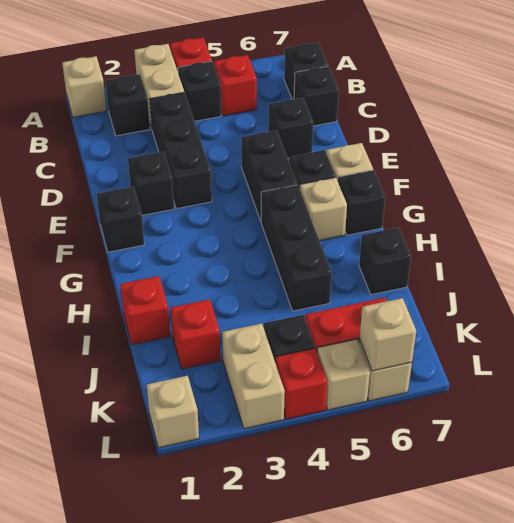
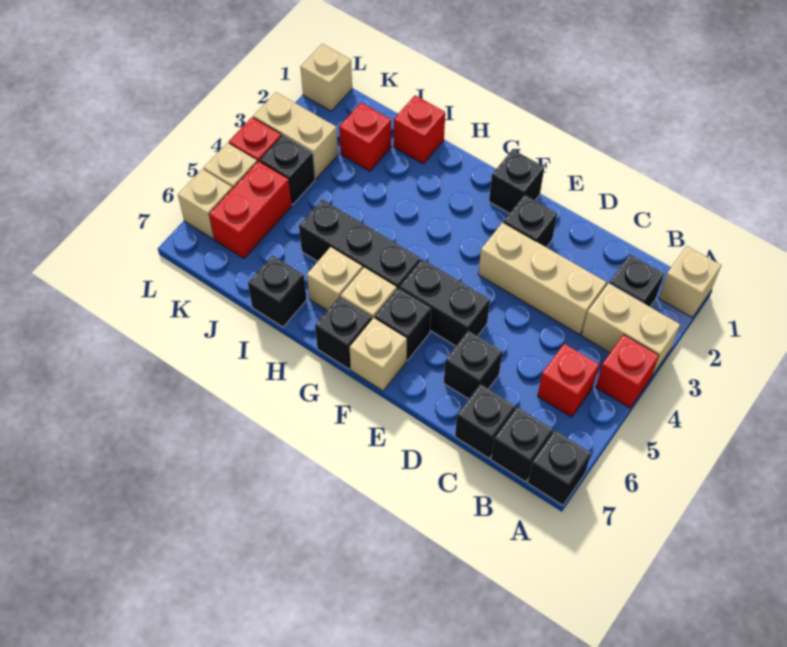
black 1x1 brick [178,61,221,121] -> black 1x1 brick moved to [528,431,591,505]
black 1x3 brick [150,92,212,209] -> tan 1x3 brick [478,222,607,335]
tan 1x1 brick [359,298,416,371] -> tan 1x1 brick moved to [307,247,363,310]

